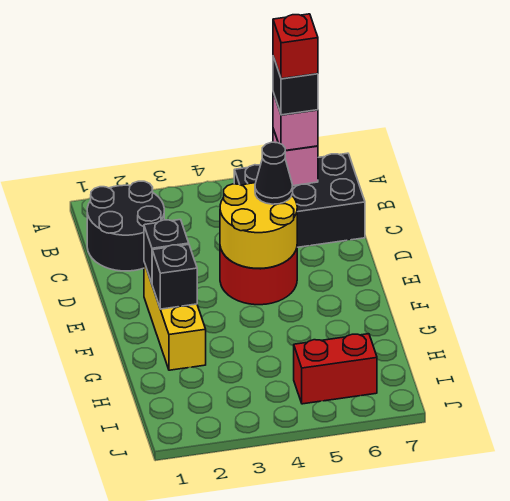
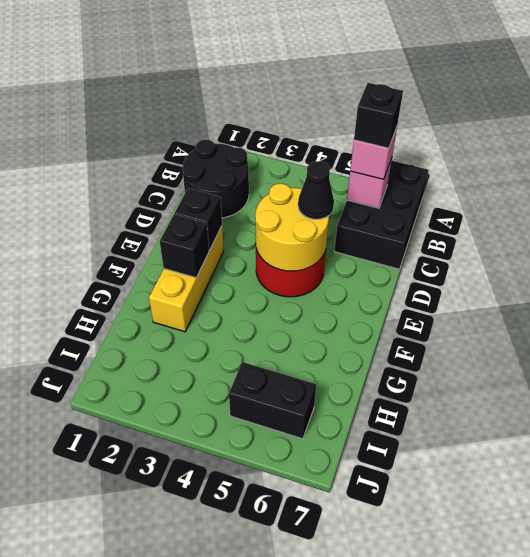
black 2x3 brick [234,153,365,247] -> black 2x3 brick turned to [334,161,429,269]
red 1x1 brick [273,14,318,79] -> none
red 1x2 brick [294,334,377,404] -> black 1x2 brick [229,362,316,439]

